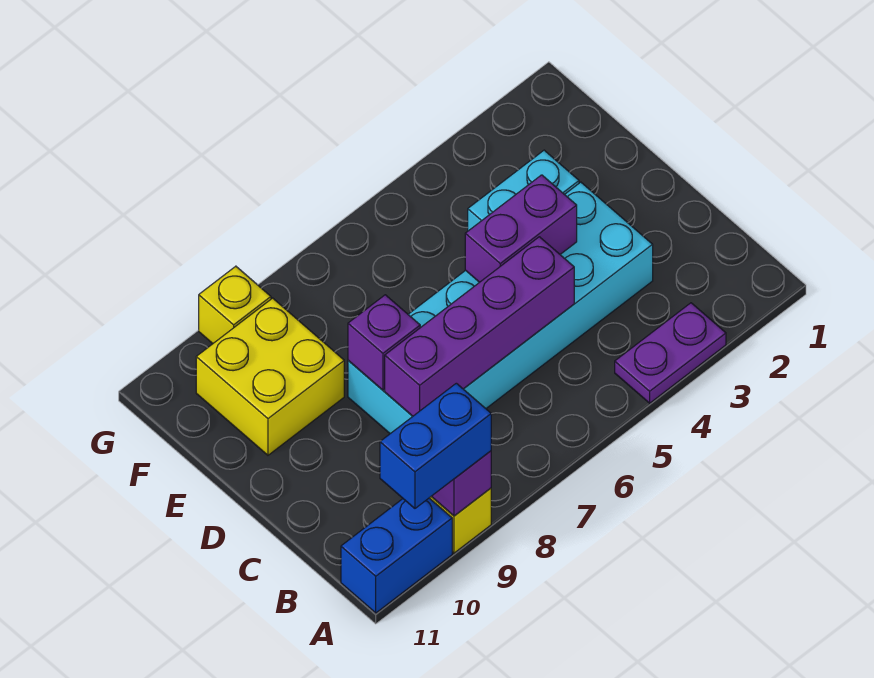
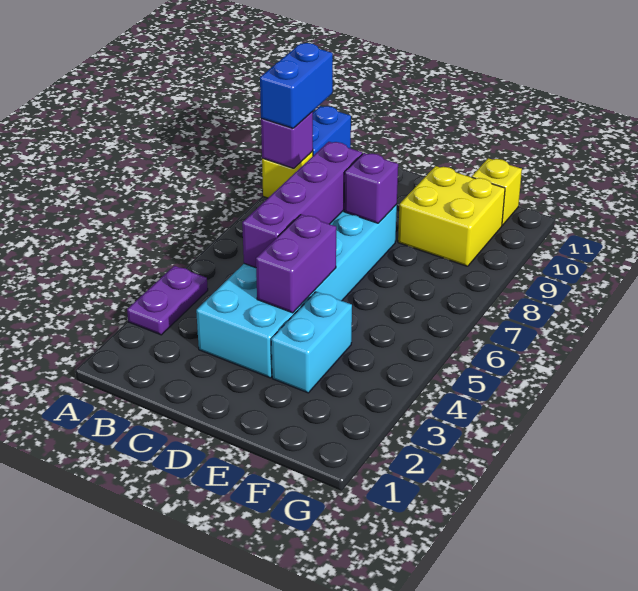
yellow 1x1 brick [199,266,271,344] -> yellow 1x1 brick moved to [472,158,522,225]

